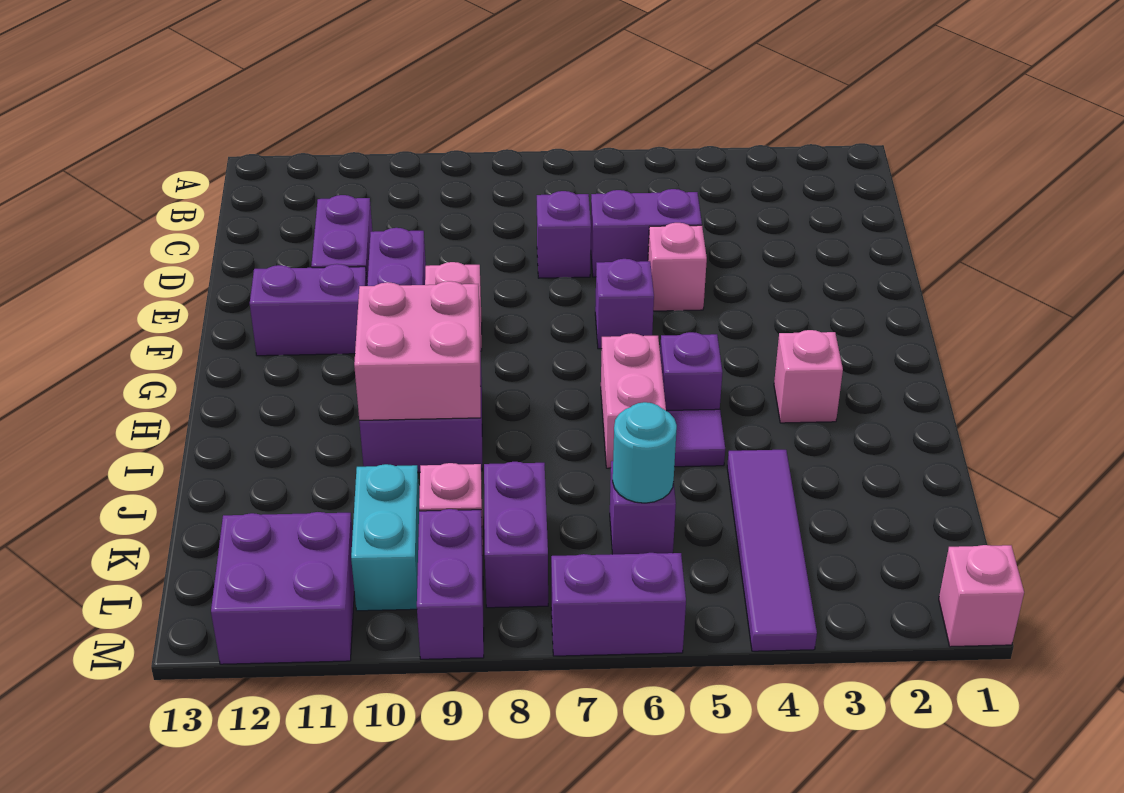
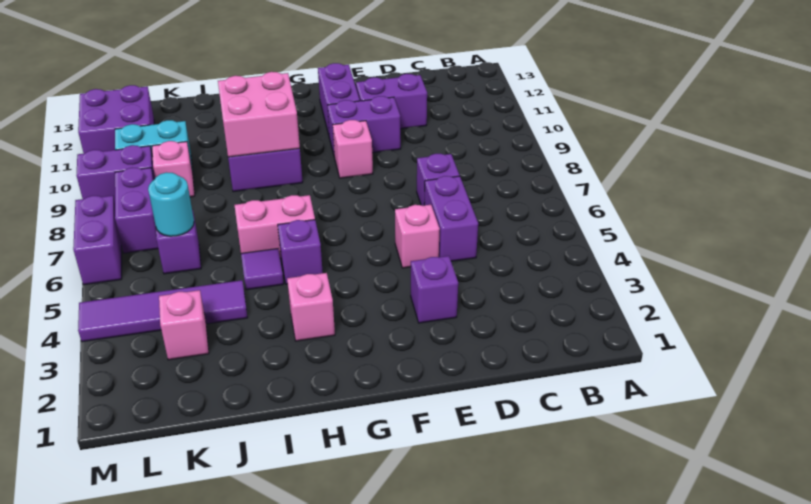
purple 1x1 brick [595,259,654,349] -> purple 1x1 brick moved to [411,256,458,323]
purple 1x2 brick [484,462,548,608] -> purple 1x2 brick turned to [115,168,158,253]
pink 1x1 brick [939,545,1024,647] -> pink 1x1 brick moved to [159,290,209,360]

